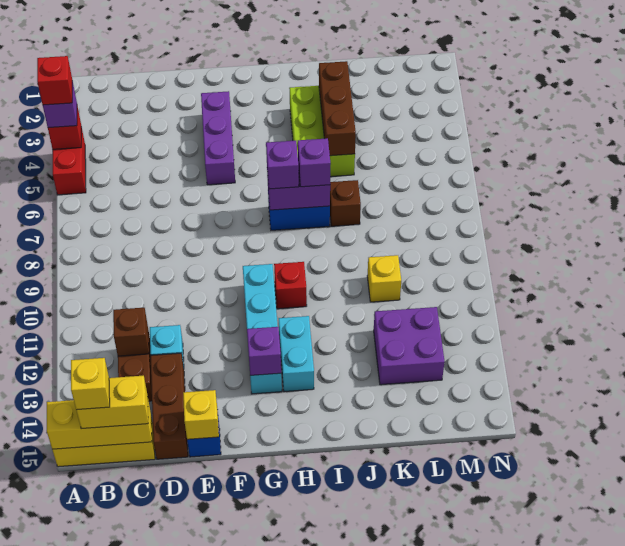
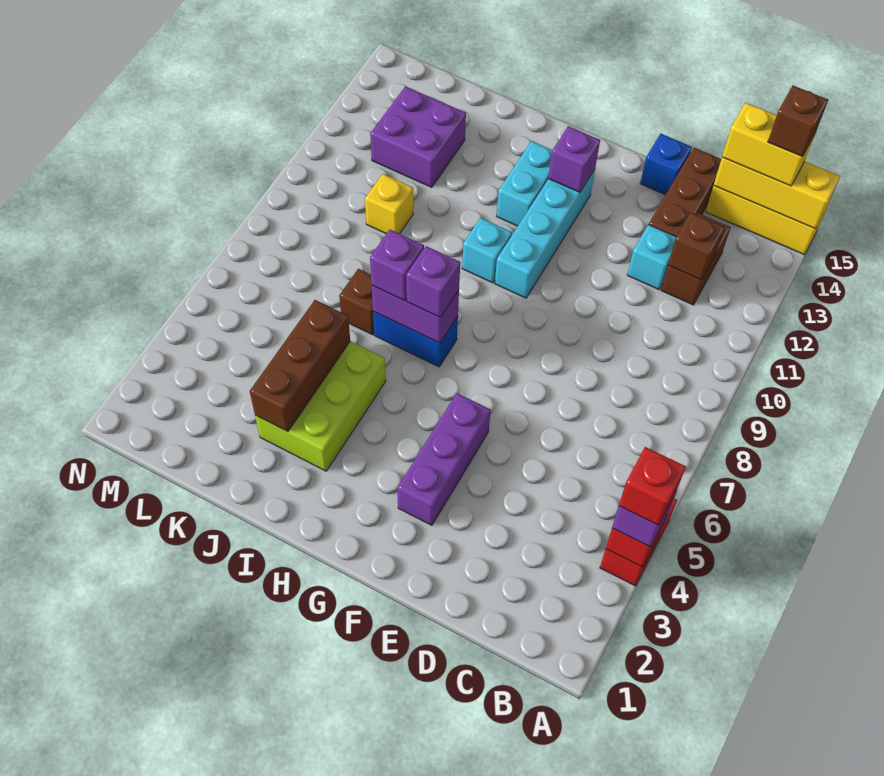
yellow 1x1 brick [71,358,110,410] -> brown 1x1 brick [768,86,828,157]
yellow 1x1 brick [183,390,219,439] -> none
red 1x1 brick [274,262,307,309] -> cyan 1x1 brick [462,218,512,283]

